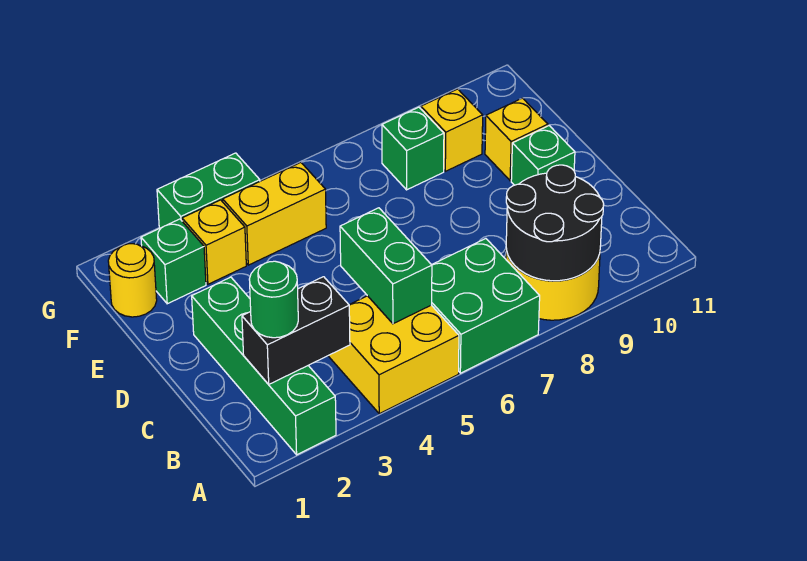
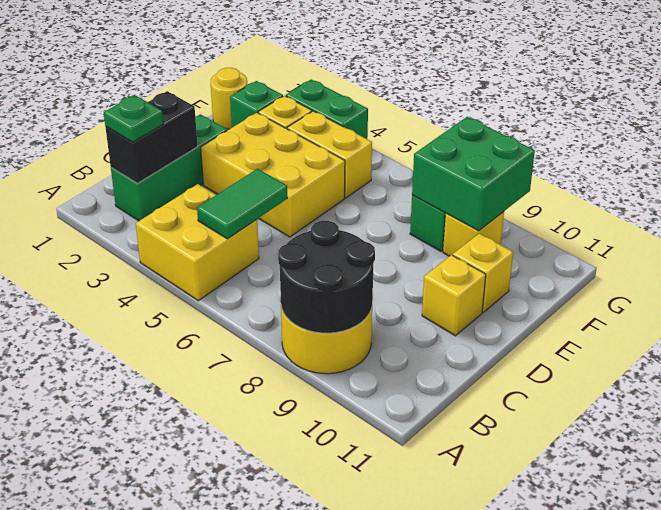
green 1x4 brick [192,277,336,455] -> green 1x3 brick [111,114,227,221]
green 2x2 brick [432,239,540,373] -> green 2x2 brick moved to [412,117,535,231]
black 1x2 brick [242,277,350,384] -> black 1x2 brick turned to [106,91,198,184]
green 1x1 round brick [249,261,298,338] -> green 1x1 plate [104,95,163,142]
green 1x2 brick [340,208,432,324] -> green 1x2 tile [197,169,287,239]
none -> yellow 2x3 brick [201,113,345,237]
green 1x1 brick [511,126,575,185] -> yellow 1x1 brick [422,255,486,336]

